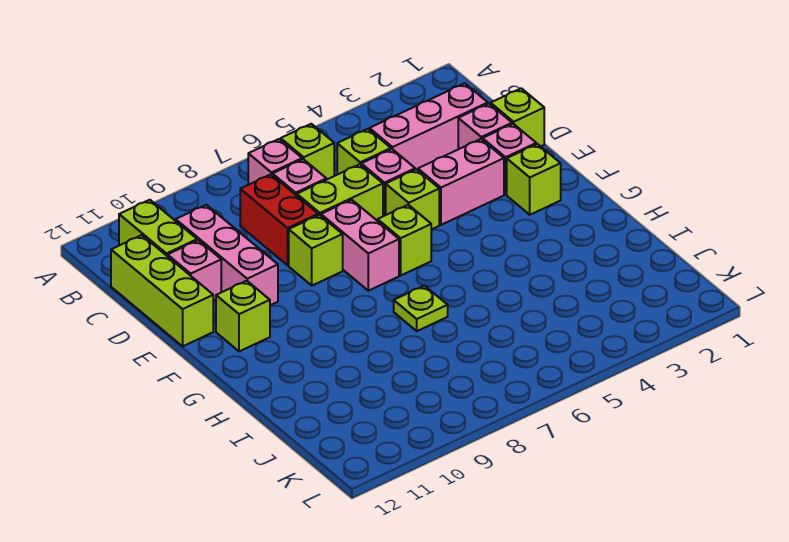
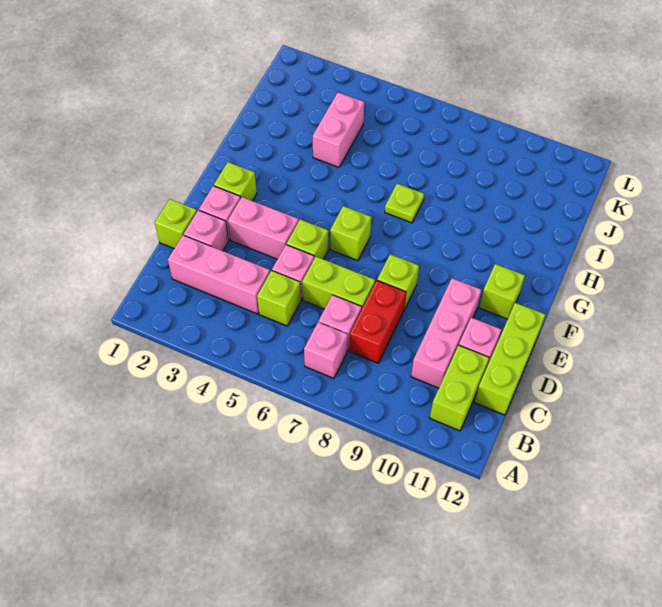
lime 1x1 brick [281,124,334,180] -> none
pink 1x2 brick [321,200,399,291] -> pink 1x2 brick moved to [313,92,364,167]

